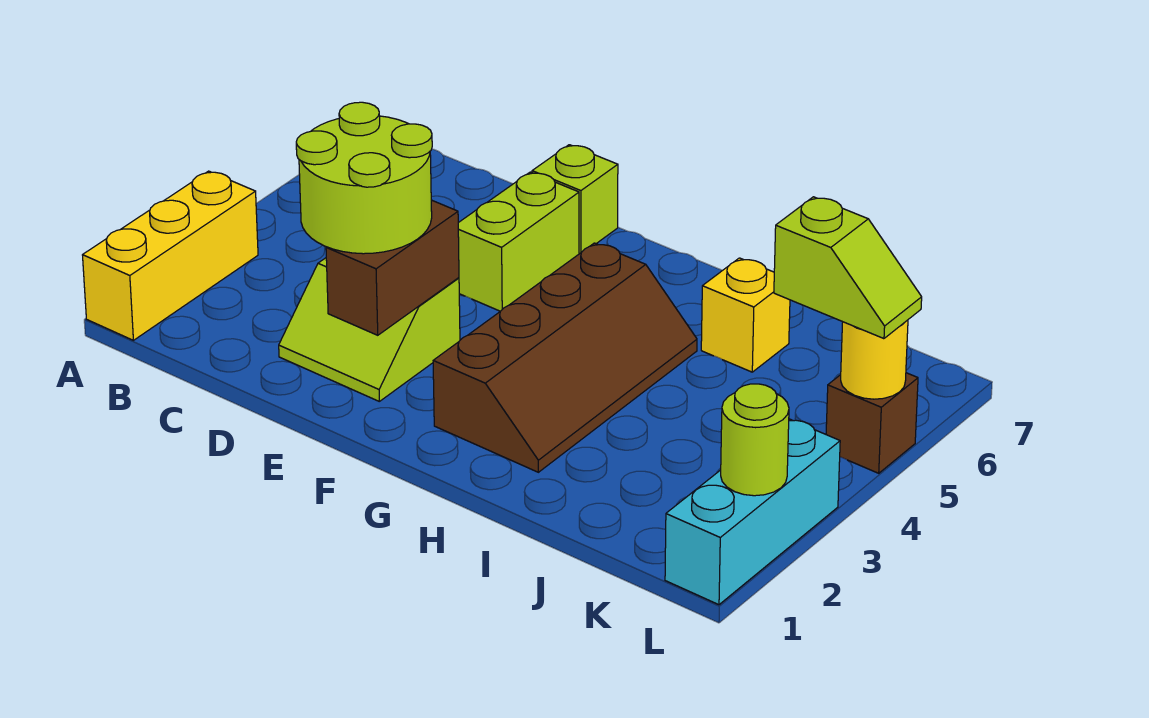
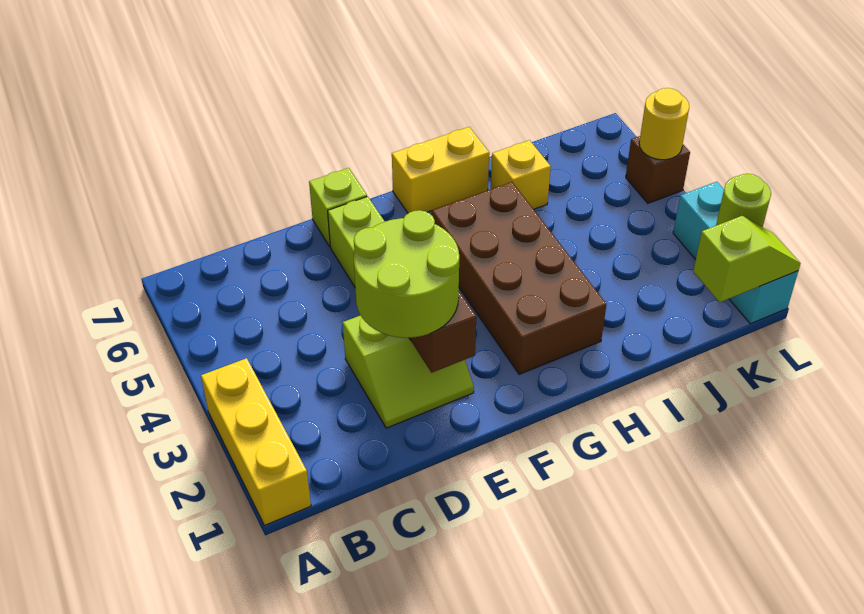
brown 2x4 slope [433,243,697,472] -> brown 2x4 brick [432,182,607,374]
none -> yellow 1x2 brick [392,127,489,213]
lime 1x2 slope [774,197,922,339] -> lime 1x2 slope moved to [693,216,801,302]

